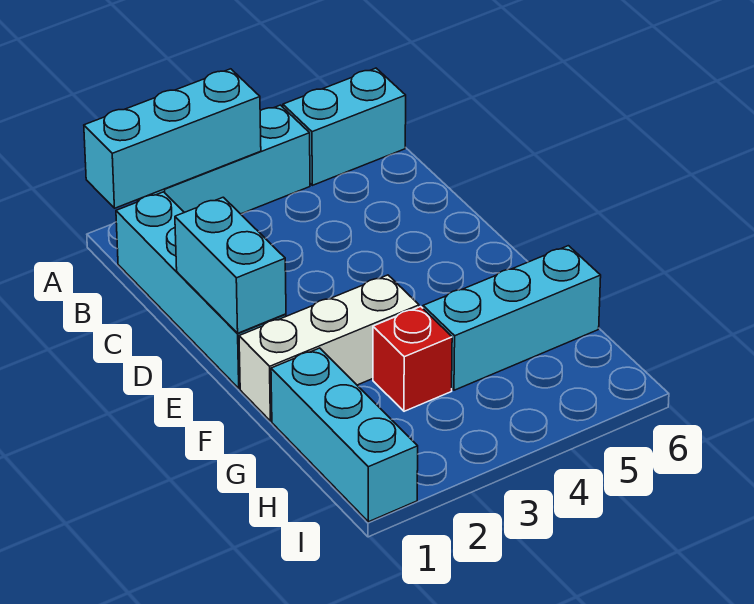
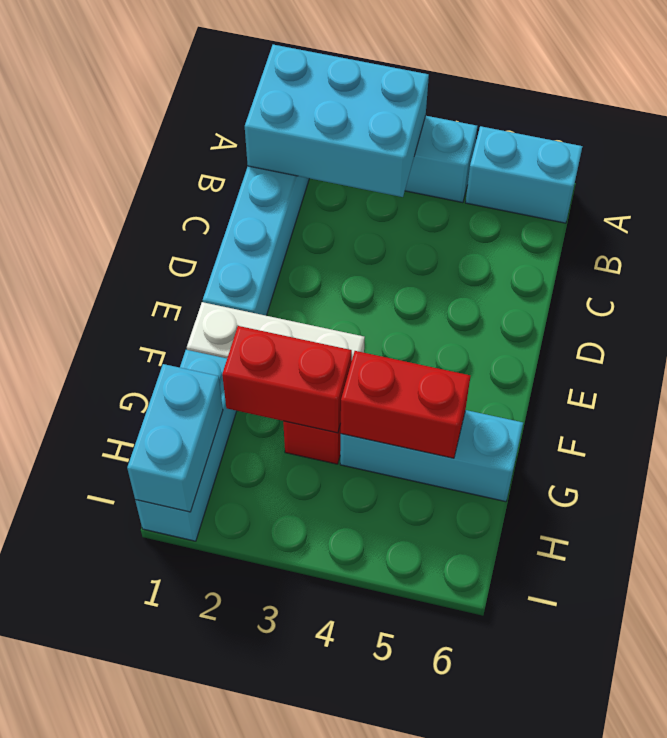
cyan 1x3 brick [84,69,261,208] -> cyan 2x3 brick [245,45,429,197]
cyan 1x2 brick [175,197,286,333] -> cyan 1x2 brick moved to [127,364,223,512]
none -> red 1x2 brick [222,326,352,433]
none -> red 1x2 brick [341,351,470,458]

